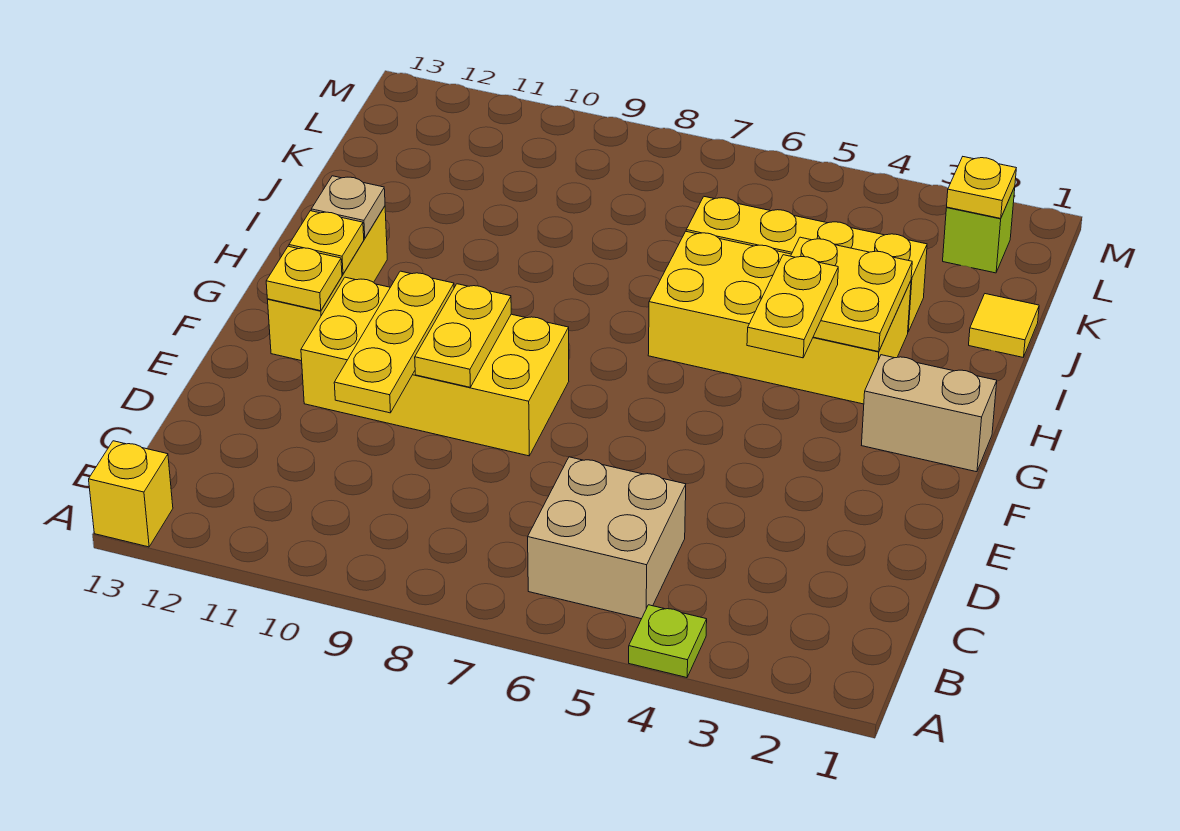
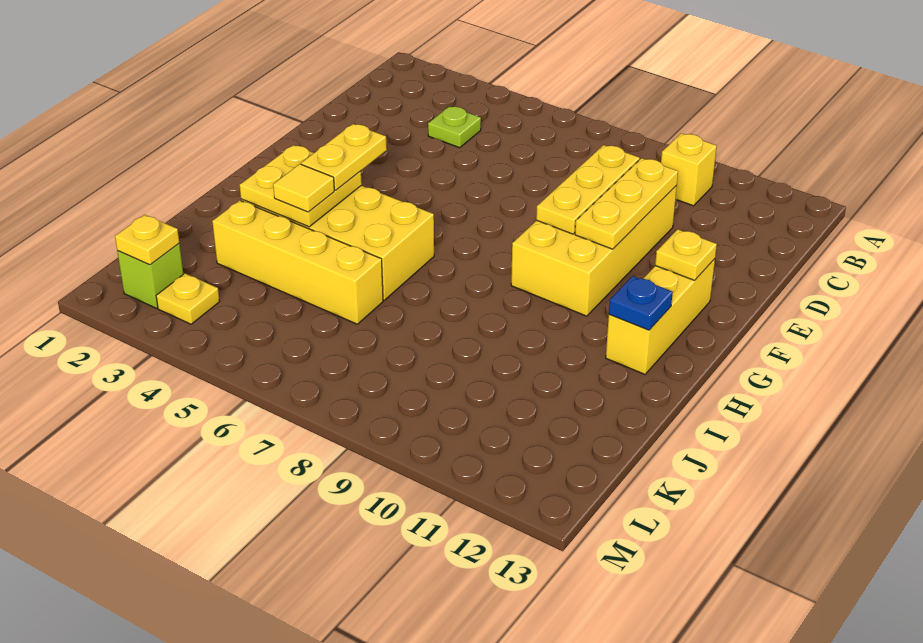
lime 1x1 plate [629,605,707,678] -> lime 1x1 plate moved to [428,106,481,148]
yellow 1x1 brick [89,441,173,547] -> yellow 1x1 brick moved to [661,133,717,206]
tan 2x2 brick [528,457,686,619] -> none
yellow 2x4 brick [301,277,569,456] -> yellow 2x4 brick turned to [511,186,677,316]
yellow 1x2 plate [415,284,511,387] -> yellow 1x3 plate [536,145,639,234]
tan 1x2 brick [862,355,997,472] -> none
yellow 1x1 plate [289,211,364,274] -> yellow 1x1 plate moved to [156,273,220,324]
tan 1x1 plate [311,176,385,238] -> blue 1x1 plate [609,276,673,330]
yellow 1x1 tile [969,294,1039,357] -> yellow 1x1 tile moved to [273,164,334,212]

